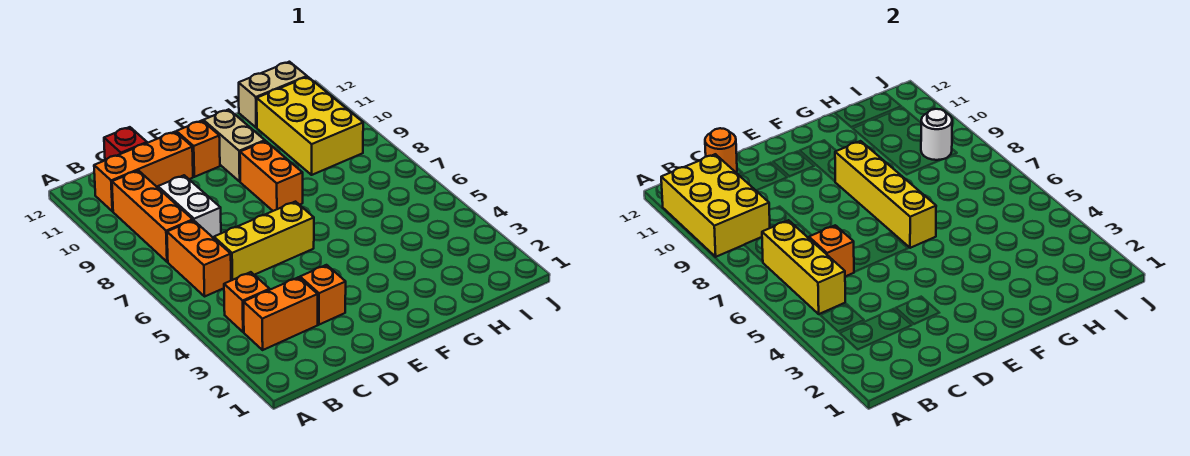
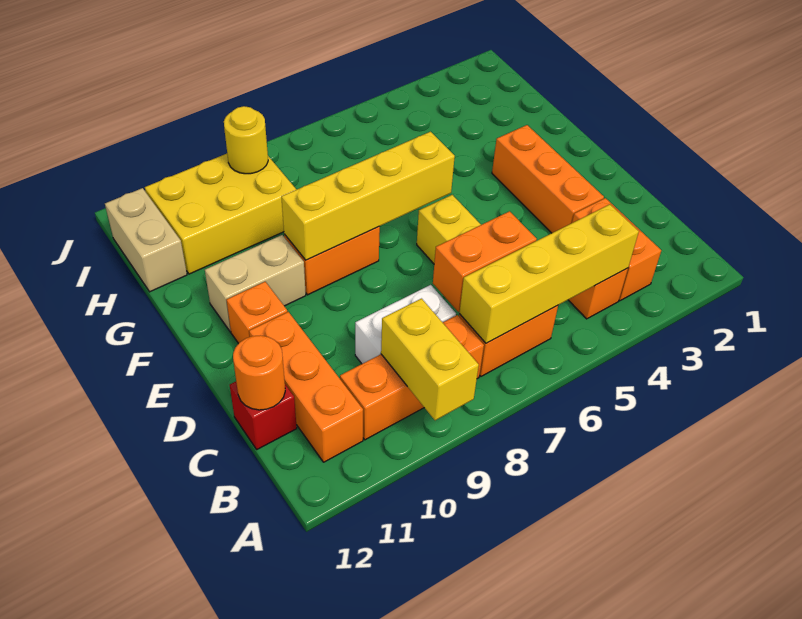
yellow 2x3 brick [661,154,770,257] -> yellow 1x2 brick [381,299,479,420]
yellow 1x3 brick [762,220,845,314] -> yellow 1x4 brick [459,204,639,343]
orange 1x1 brick [809,225,854,277] -> orange 1x2 brick [433,211,537,312]
orange 1x1 brick [300,265,346,325] -> orange 1x3 brick [492,125,604,233]
white 1x1 round brick [921,109,952,160] -> yellow 1x1 round brick [224,106,268,174]

